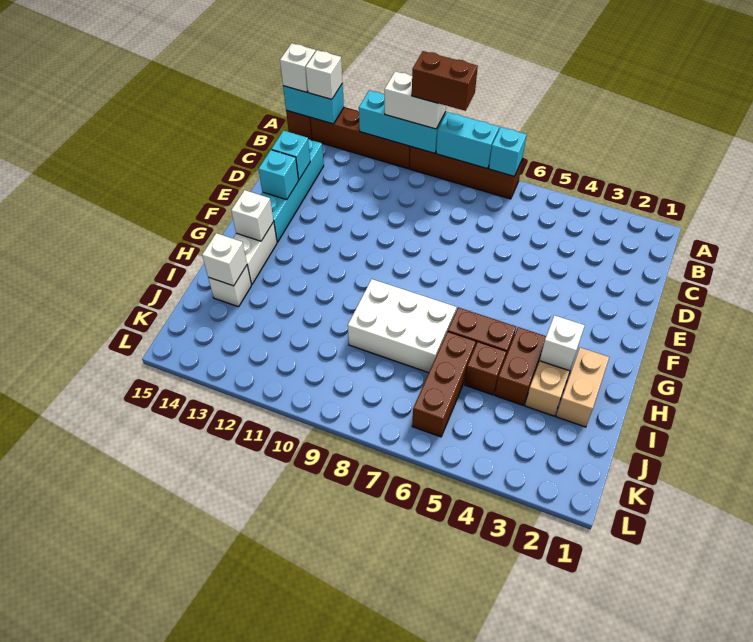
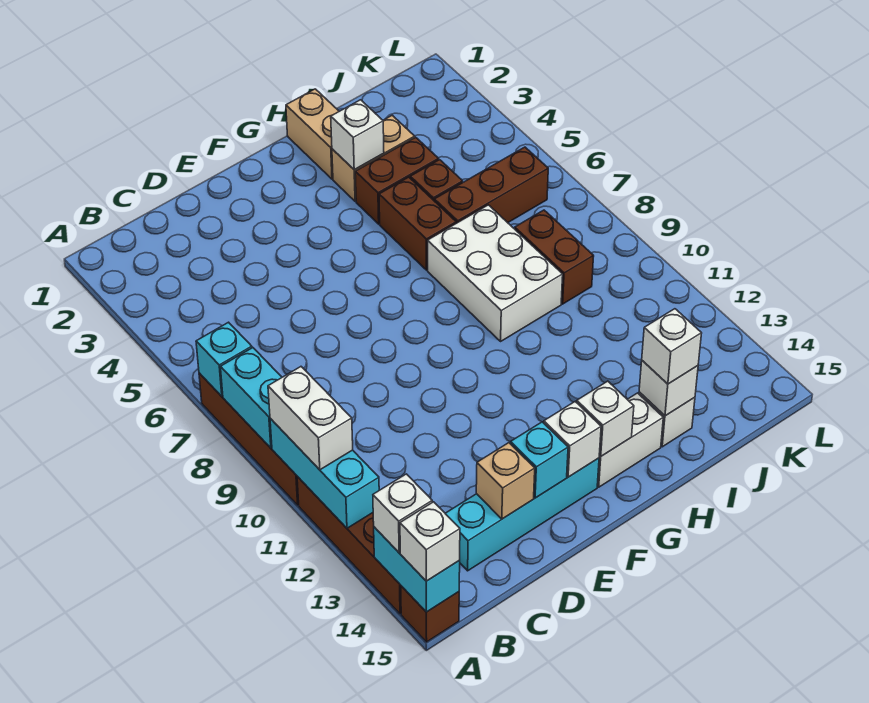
brown 1x2 brick [412,51,478,111] -> brown 1x2 brick moved to [515,210,594,304]
cyan 1x1 brick [272,131,310,180] -> tan 1x1 brick [476,443,535,519]
none -> white 1x1 brick [544,402,601,477]
tan 1x2 brick [556,347,609,427] -> tan 1x2 brick turned to [286,89,339,179]
none -> white 1x1 brick [642,309,702,384]

